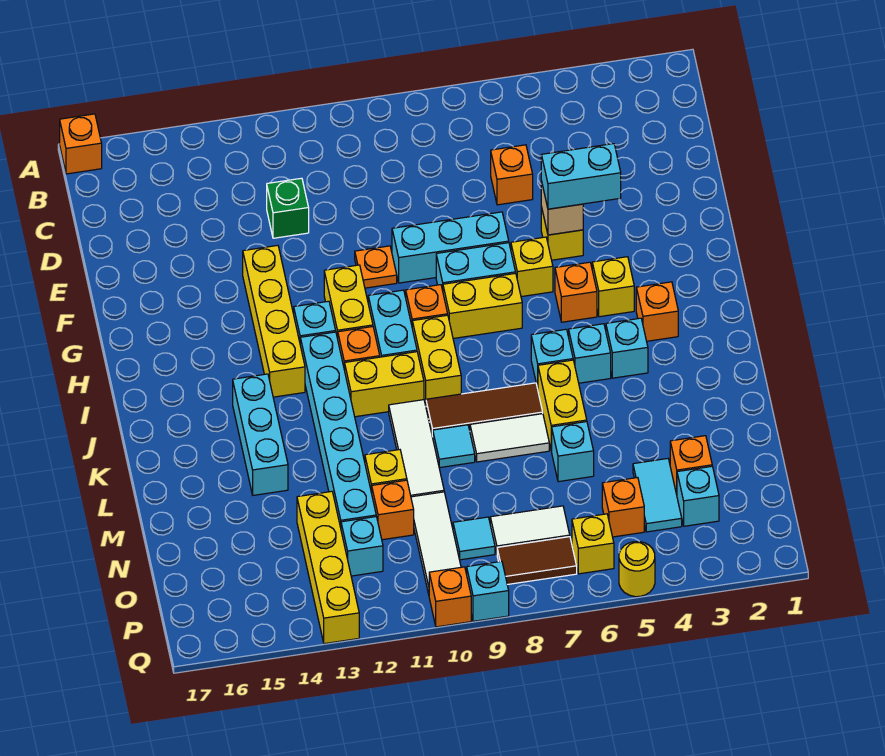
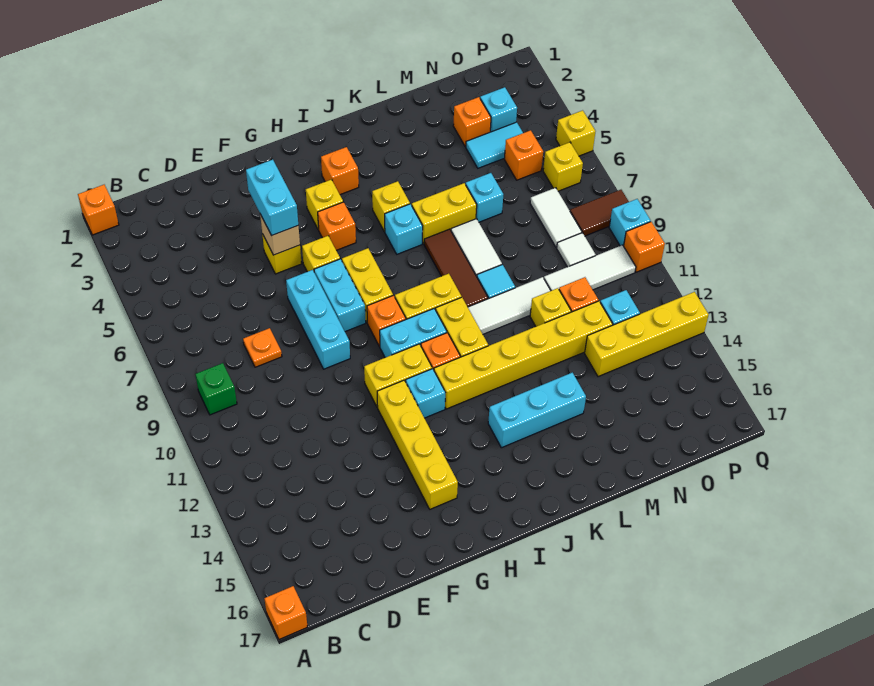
orange 1x1 brick [491,145,533,205] -> orange 1x1 brick moved to [78,185,119,235]
green 1x1 brick [267,178,309,238] -> green 1x1 brick moved to [195,363,237,415]
orange 1x1 plate [355,246,397,288] -> orange 1x1 plate moved to [243,328,282,367]
yellow 1x4 brick [243,245,305,397] -> yellow 1x4 brick turned to [377,380,458,509]
cyan 1x6 brick [300,332,376,527] -> yellow 1x6 brick [434,301,613,409]
cyan 1x1 brick [606,318,648,378] -> none
cyan 1x1 brick [569,324,611,383] -> yellow 1x1 brick [372,181,410,232]
cyan 1x1 tile [453,517,495,560] -> white 1x1 tile [557,233,595,267]
brown 1x2 tile [497,537,577,585] -> brown 1x2 tile turned to [570,190,629,236]
yellow 1x1 round brick [619,542,655,597] -> yellow 1x1 brick [556,110,596,156]

